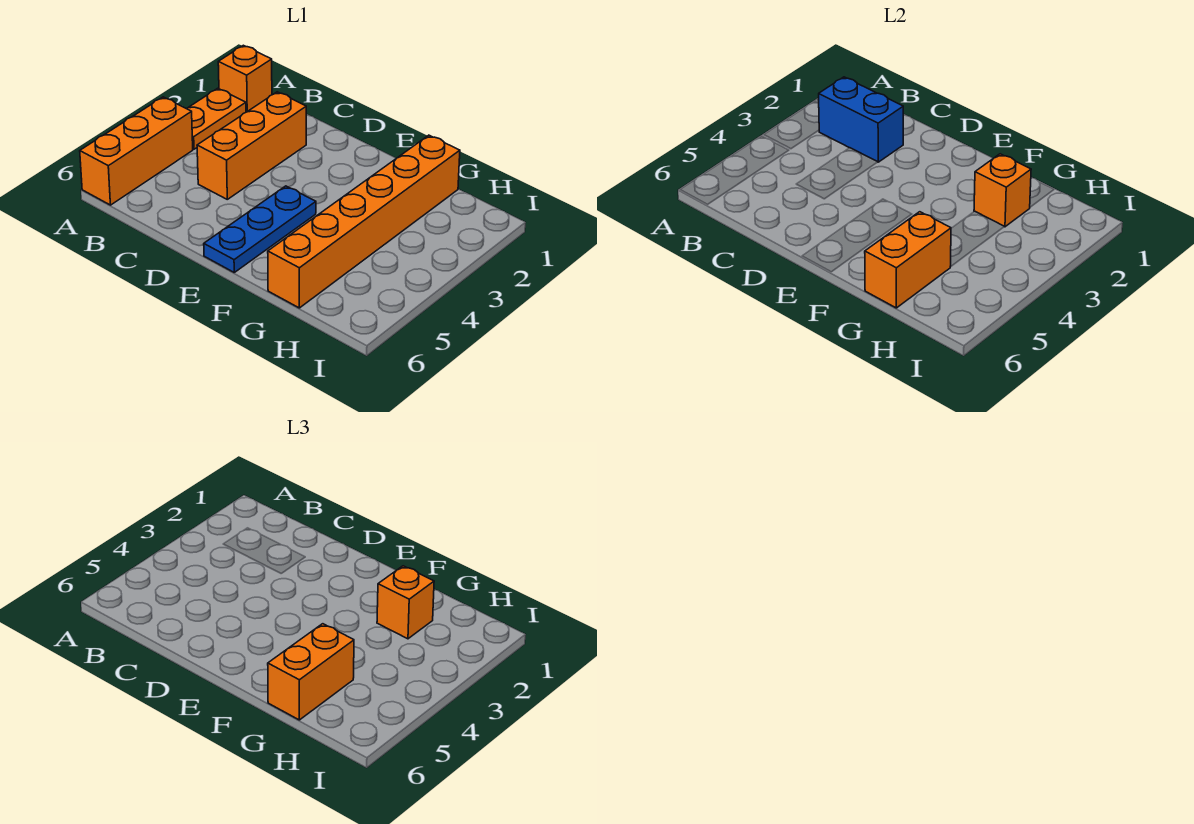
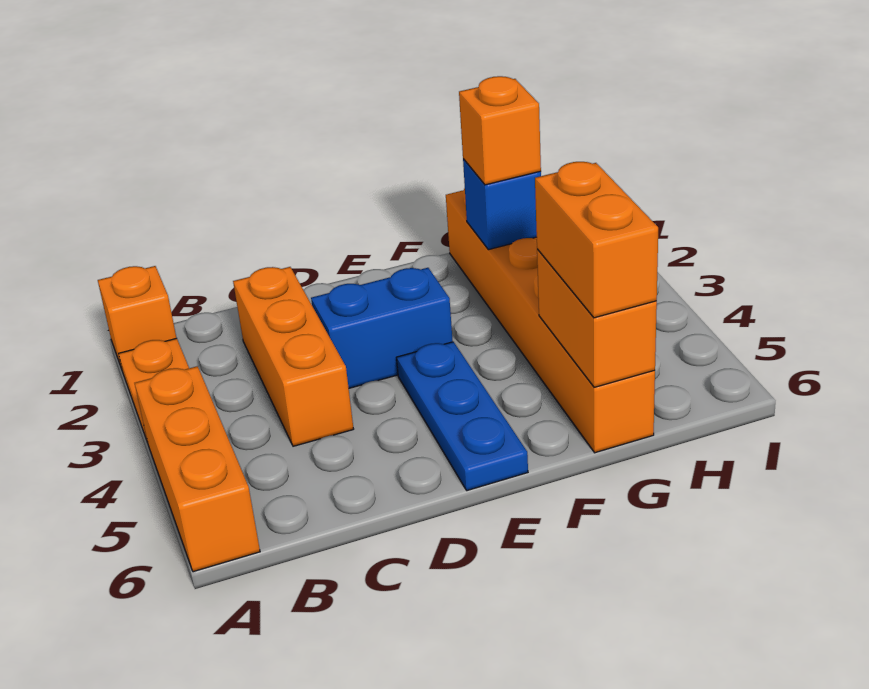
blue 1x2 brick [818,77,903,162] -> blue 1x2 brick moved to [311,268,453,388]
orange 1x1 brick [974,154,1031,227] -> blue 1x1 brick [463,159,541,250]

